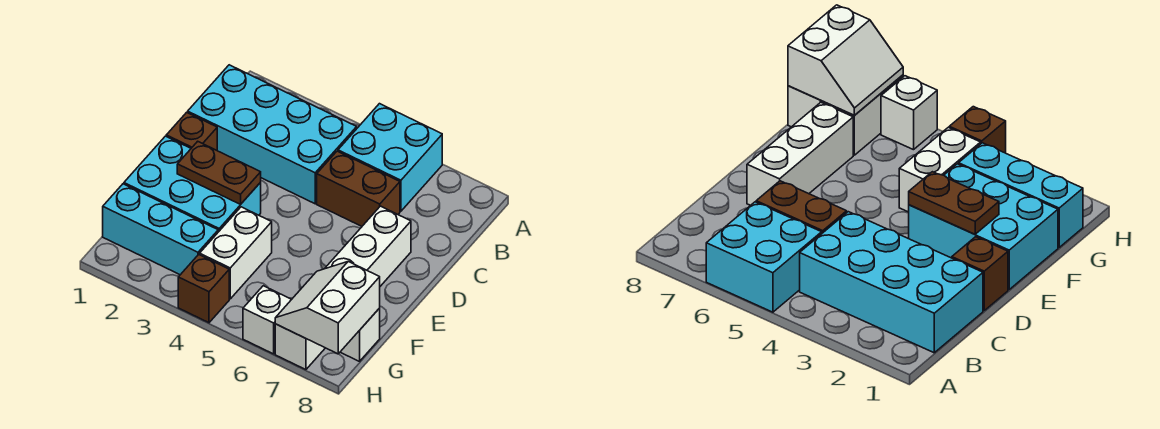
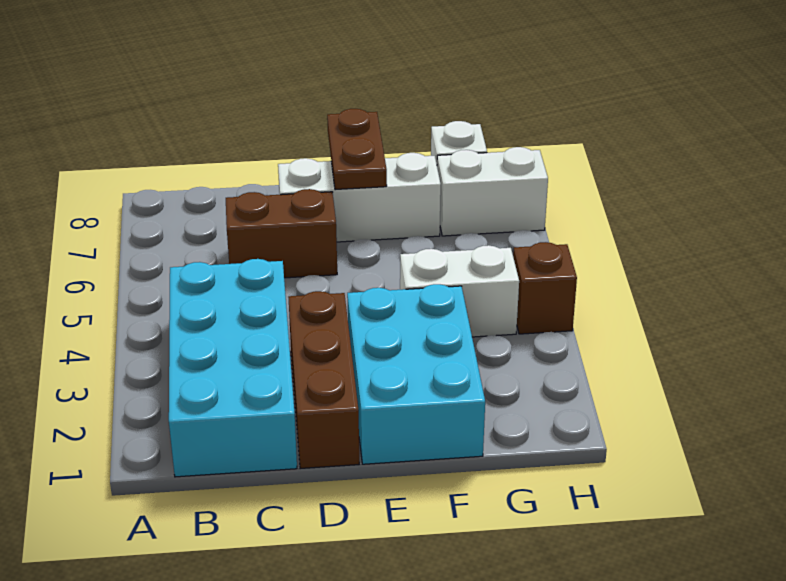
cyan 2x2 brick [338,104,442,211] -> none
brown 1x2 brick [317,151,400,226] -> brown 1x2 brick turned to [226,189,337,278]
brown 1x1 brick [166,112,217,150] -> brown 1x3 brick [289,291,359,468]
brown 1x2 plate [177,141,261,204] -> brown 1x2 plate moved to [327,109,387,190]
cyan 1x3 brick [103,184,218,275] -> none
white 2x2 slope [275,262,380,354] -> none
white 1x1 brick [243,286,292,354] -> none

